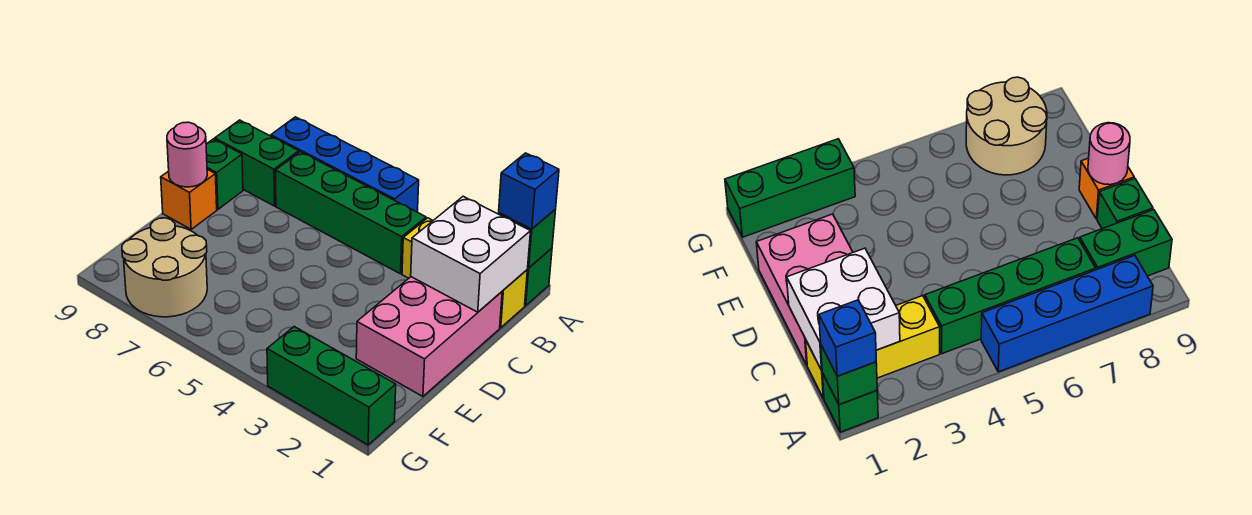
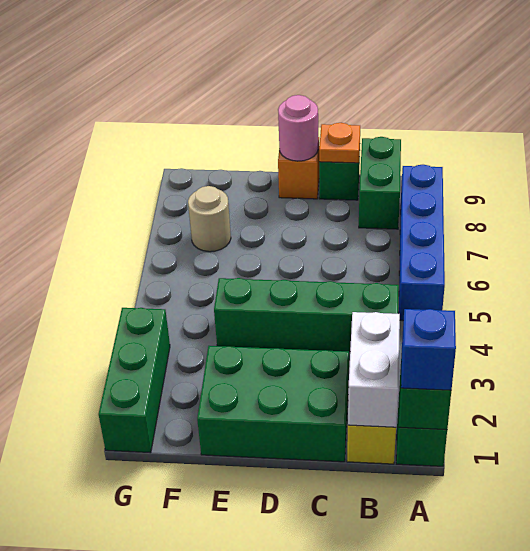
white 2x2 brick [411,196,531,312] -> white 1x2 brick [348,312,400,427]
green 1x4 brick [275,152,426,274] -> green 1x4 brick turned to [214,278,399,352]
pink 2x3 brick [356,277,502,396] -> green 2x3 brick [197,346,349,462]
none -> orange 1x1 plate [319,123,360,163]
tan 2x2 round brick [122,218,207,317] -> tan 1x1 round brick [188,186,231,252]

